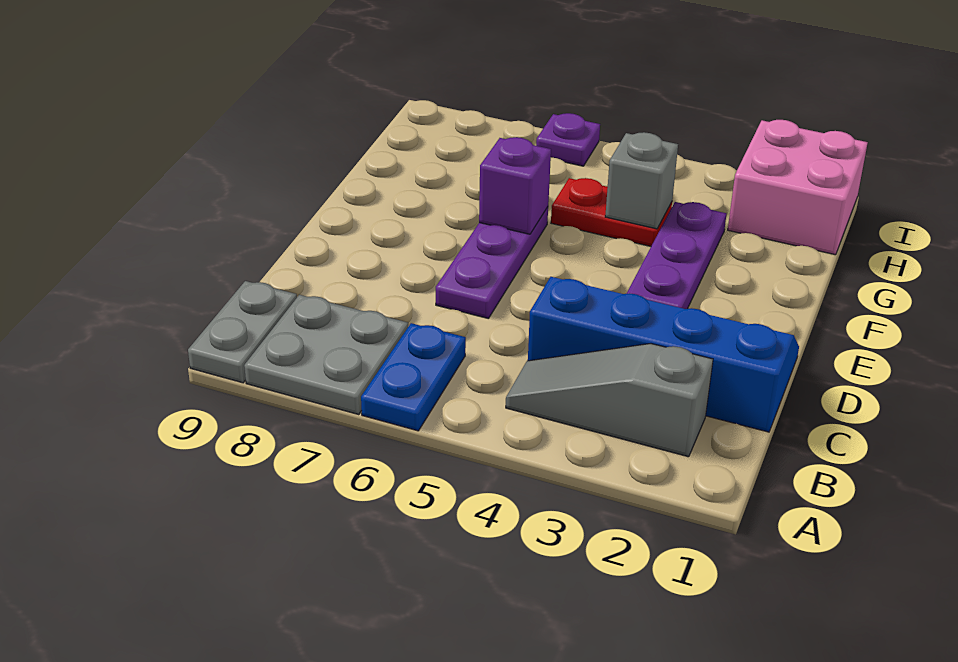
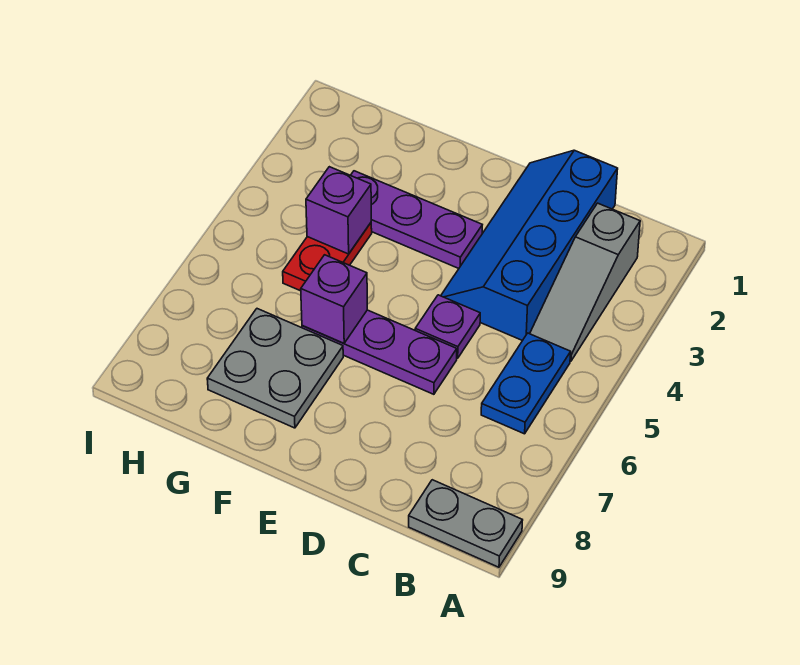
blue 1x2 plate [361,323,466,431] -> blue 1x2 plate turned to [481,333,571,434]
grey 2x2 plate [244,295,408,415] -> grey 2x2 plate moved to [207,309,343,428]
grey 1x1 brick [605,132,678,229] -> purple 1x1 brick [306,167,371,254]
pink 2x2 brick [728,120,868,255] -> none
purple 1x1 plate [536,113,600,166] -> purple 1x1 plate moved to [415,295,480,358]

